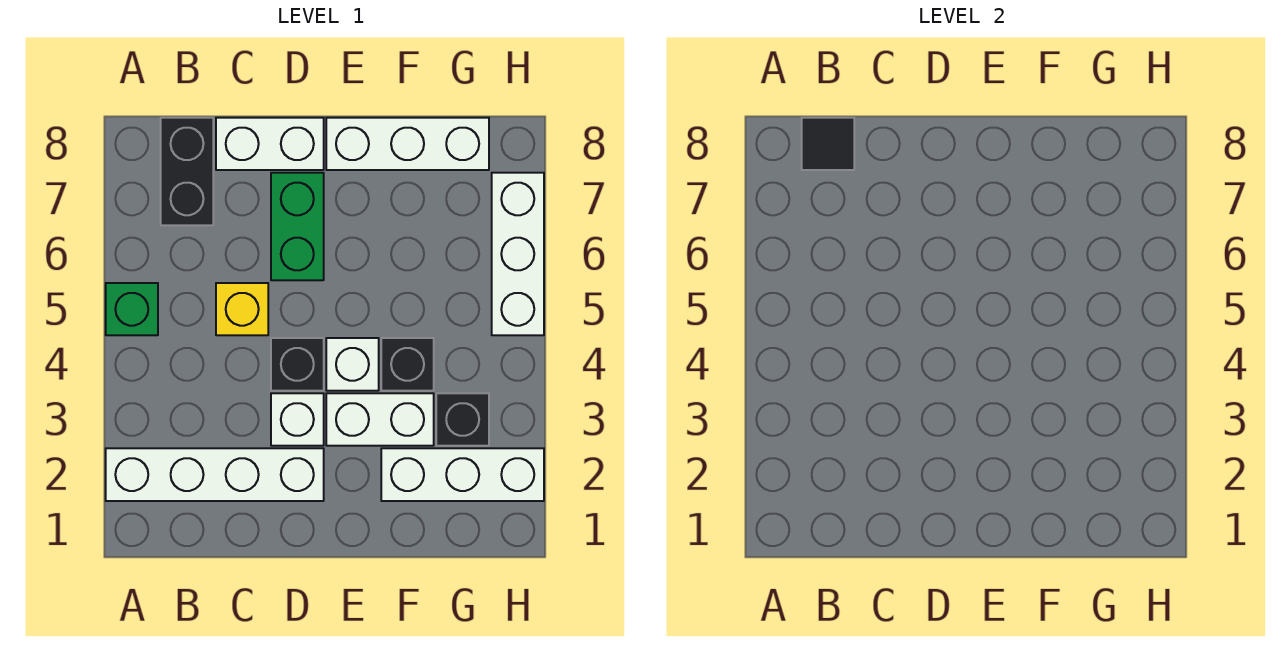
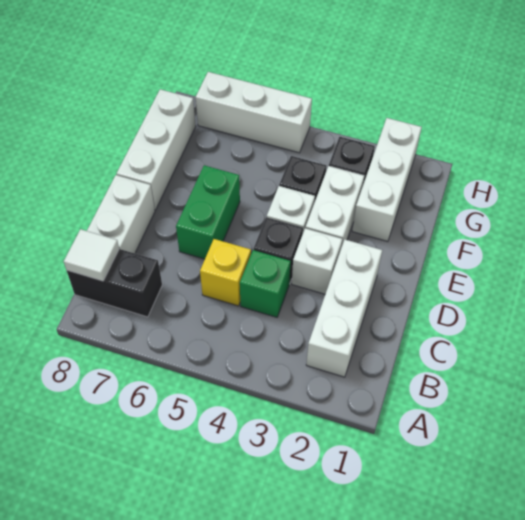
white 1x4 brick [106,448,324,501] -> white 1x3 brick [306,240,382,377]
green 1x1 brick [106,283,158,335] -> green 1x1 brick moved to [240,250,291,317]
black 1x1 tile [802,118,854,170] -> white 1x1 tile [64,229,119,281]
green 1x2 brick [271,173,324,280] -> green 1x2 brick turned to [176,165,240,259]

